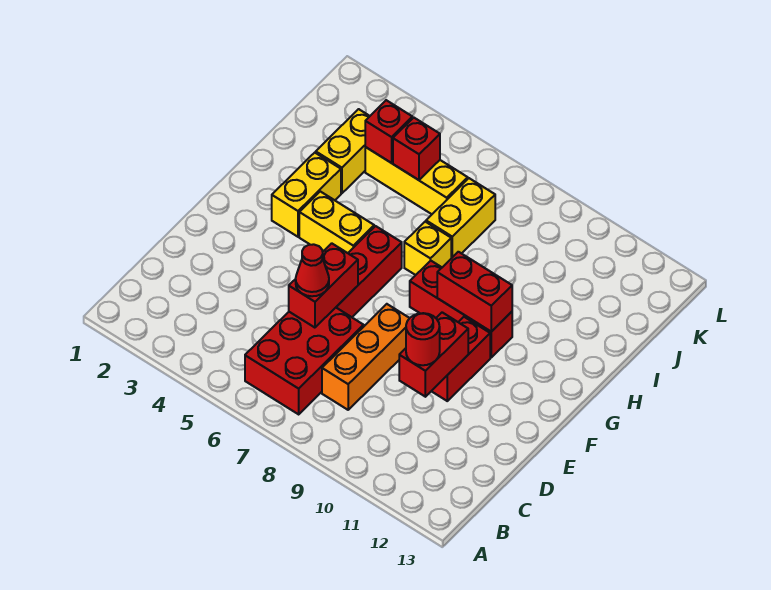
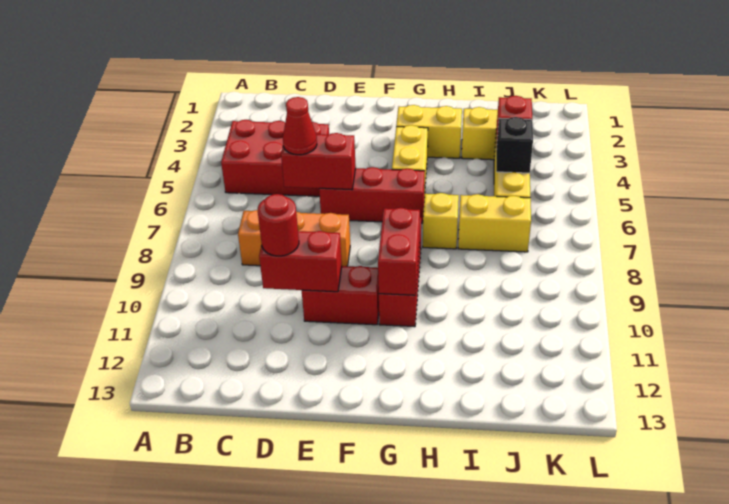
red 2x3 brick [245,308,364,414] -> red 2x3 brick moved to [221,120,329,196]
red 1x1 brick [393,118,440,180] -> black 1x1 brick [496,117,533,173]

